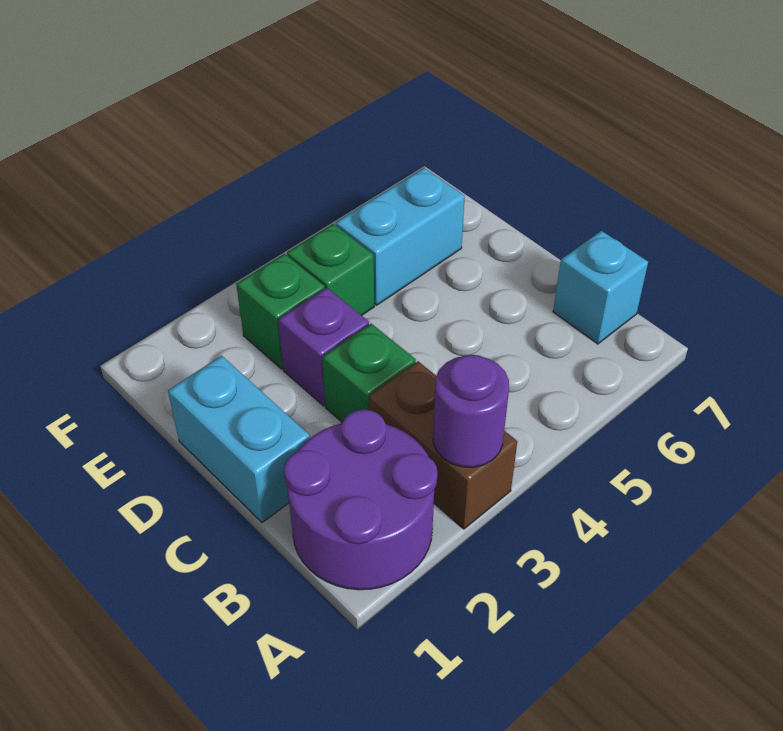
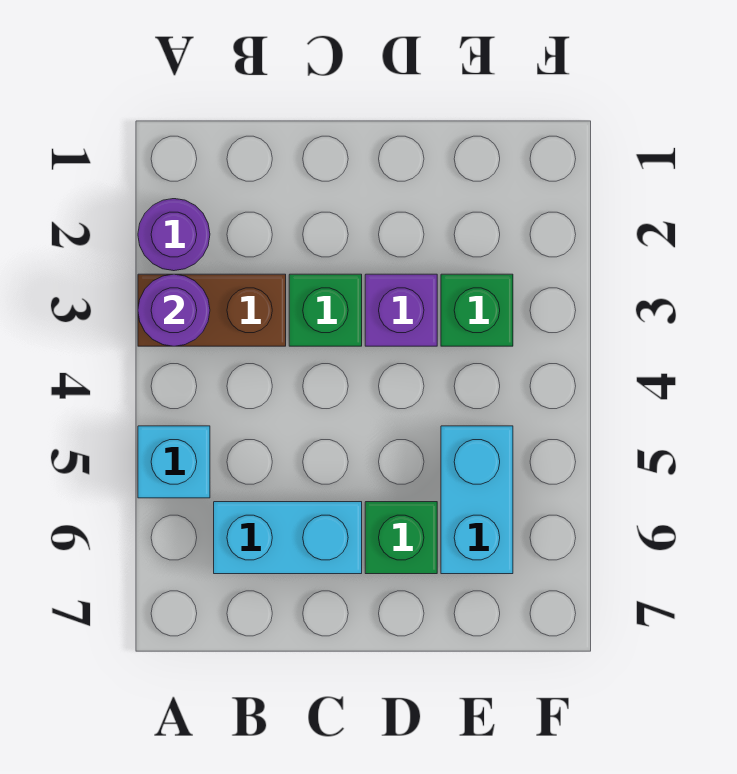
purple 2x2 round brick [284,410,437,590] -> purple 1x1 round brick [138,199,210,271]
cyan 1x1 brick [553,231,648,344] -> cyan 1x1 brick moved to [138,426,210,498]
cyan 1x2 brick [168,356,310,523] -> cyan 1x2 brick moved to [214,502,362,574]
green 1x1 brick [287,224,374,316] -> green 1x1 brick moved to [365,502,437,574]

